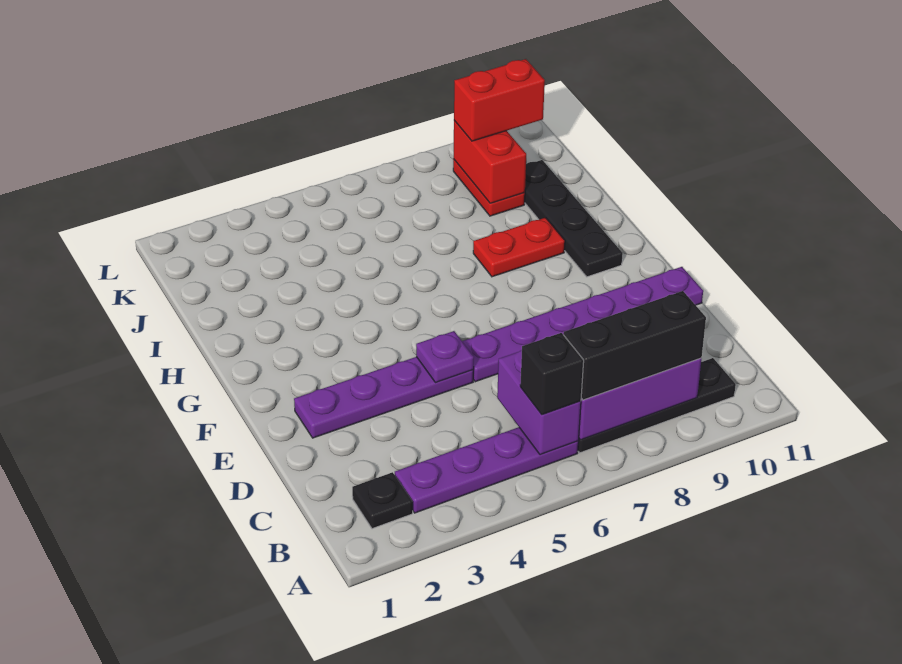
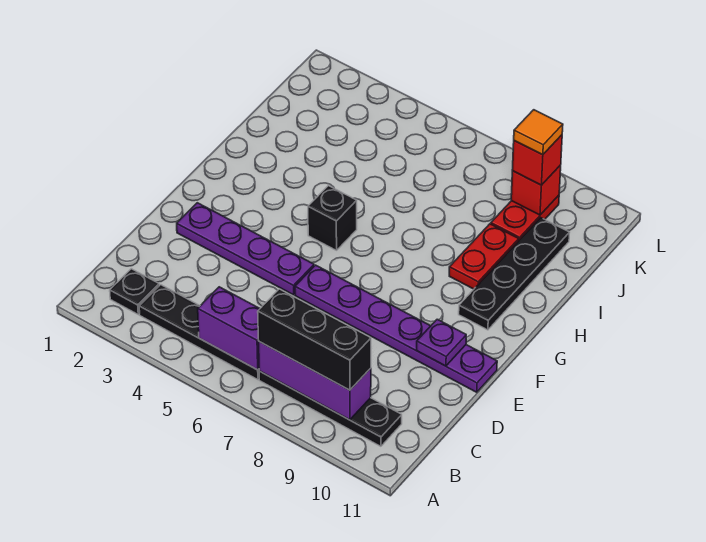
purple 1x4 plate [395,427,578,513] -> black 1x4 plate [139,285,259,380]
purple 1x2 brick [497,350,581,455] -> purple 1x2 brick turned to [198,287,260,370]
black 1x1 brick [520,333,584,415] -> black 1x1 brick moved to [308,186,357,250]
purple 1x1 plate [416,331,474,383] -> purple 1x1 plate moved to [417,319,466,366]
red 1x2 plate [473,218,565,277] -> red 1x2 plate turned to [449,224,519,289]
red 1x2 brick [453,120,526,203] -> red 1x1 brick [511,165,561,215]
red 1x2 brick [454,59,545,141] -> red 1x1 brick [512,135,562,185]
none -> orange 1x1 tile [514,110,563,155]

